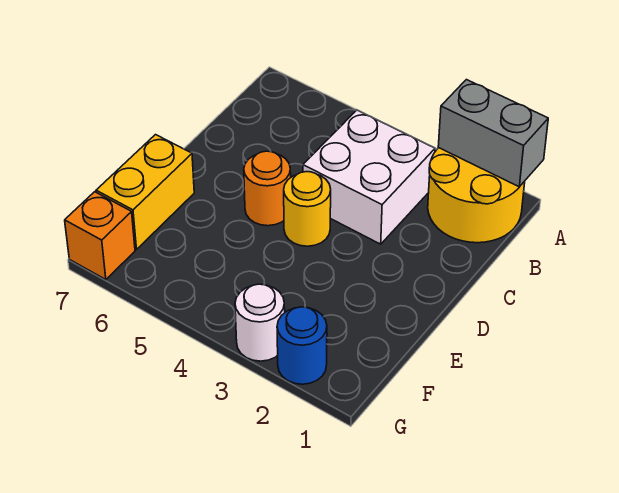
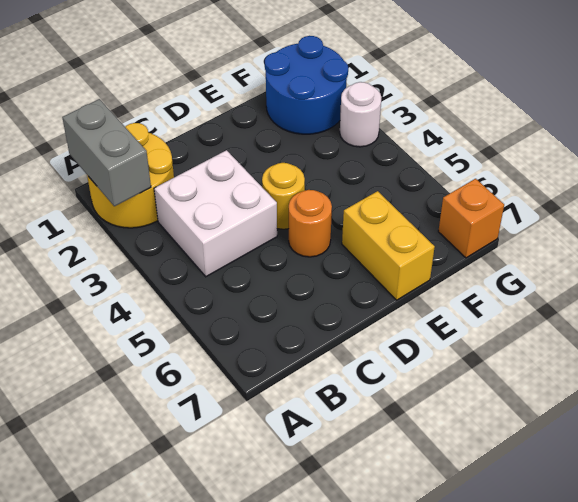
yellow 1x2 brick [96,135,194,249] -> yellow 1x2 brick turned to [342,191,435,300]
blue 1x1 round brick [277,307,327,384] -> blue 2x2 round brick [265,36,348,134]

